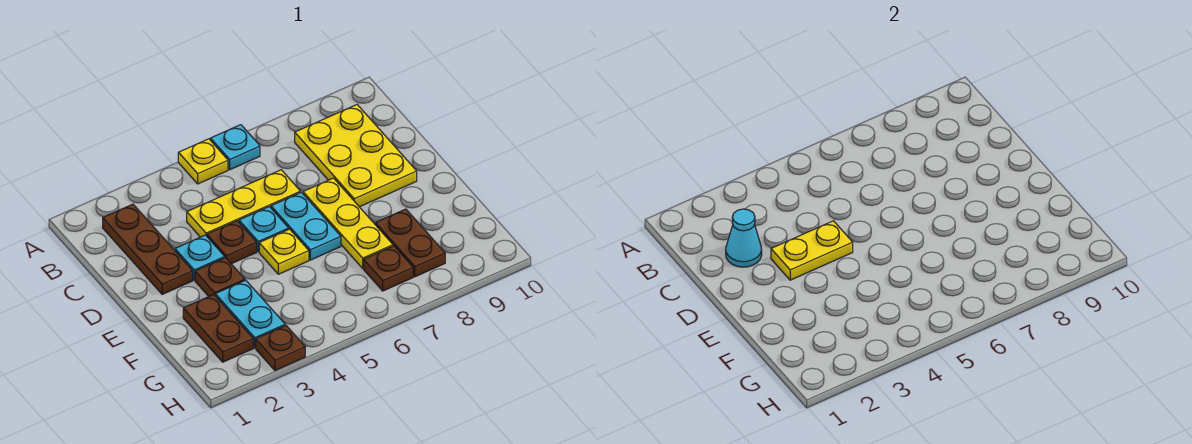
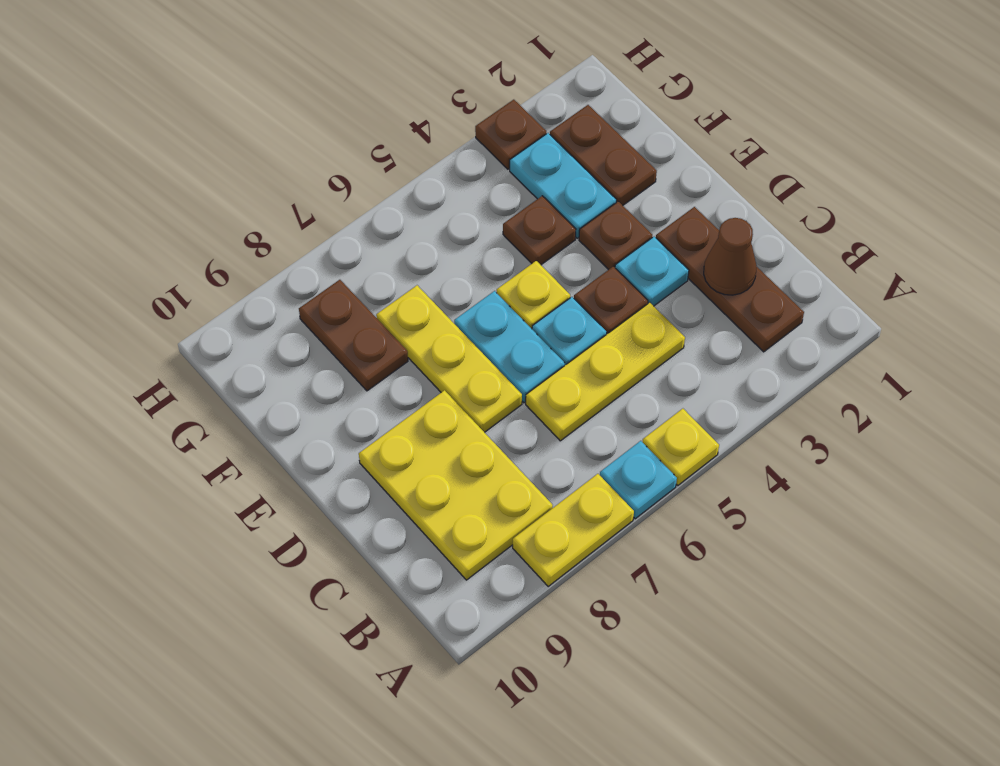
cyan 1x1 cone [726,209,762,267] -> brown 1x1 cone [704,218,757,295]
yellow 1x2 plate [771,221,853,280] -> yellow 1x2 plate moved to [513,474,634,586]
brown 1x1 plate [364,246,413,291] -> brown 1x1 plate moved to [503,196,576,265]

